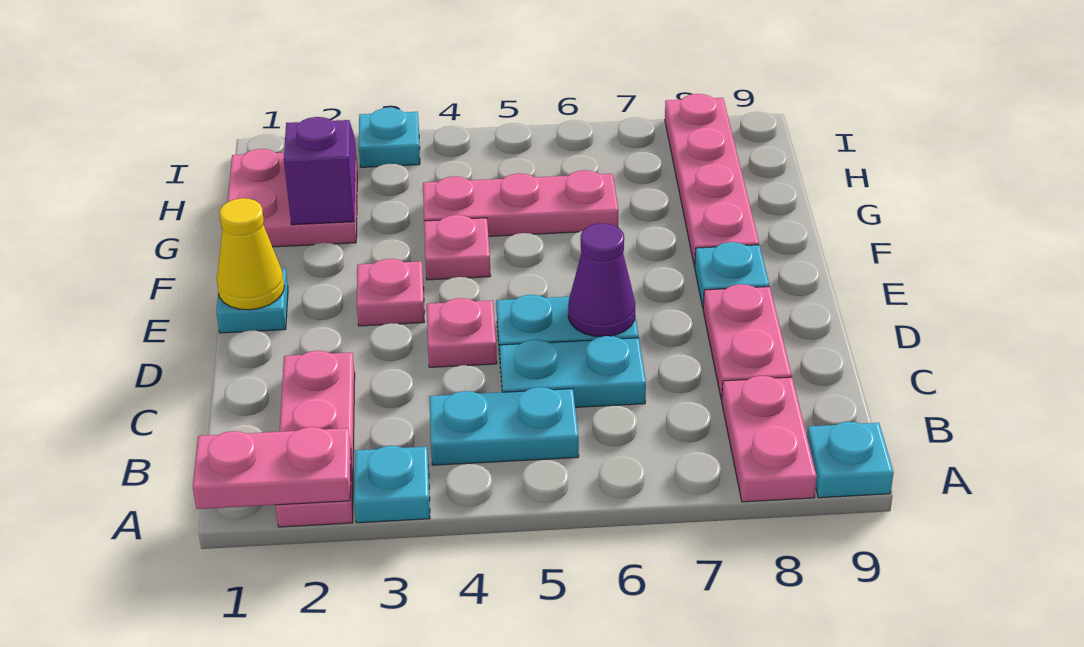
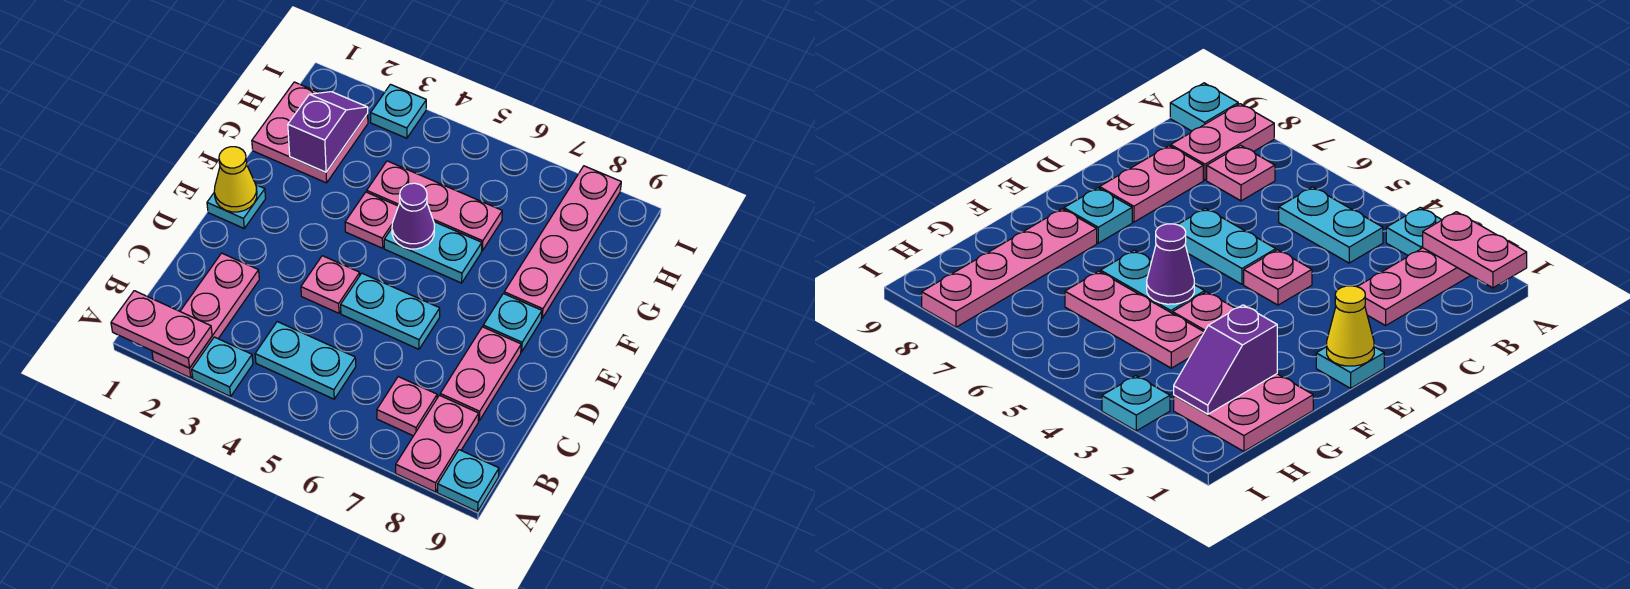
cyan 1x2 plate [500,336,646,407] -> cyan 1x2 plate moved to [384,222,482,283]
purple 1x1 cone [568,223,635,337] -> purple 1x1 cone moved to [392,183,435,249]
pink 1x1 plate [357,259,424,326] -> pink 1x1 plate moved to [377,377,437,436]

